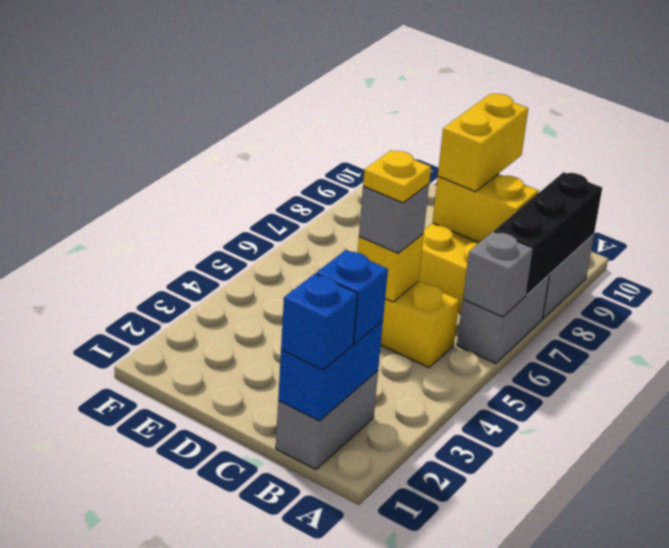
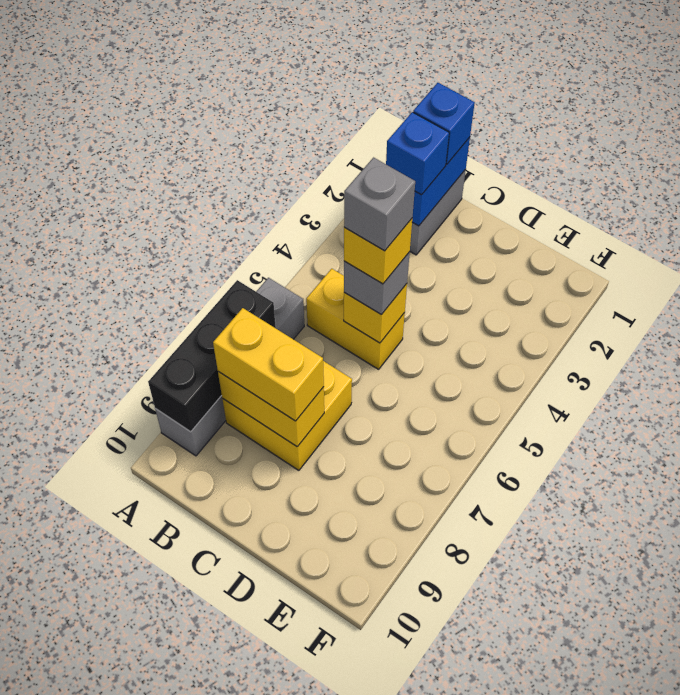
grey 1x1 brick [463,231,533,317] -> grey 1x1 brick moved to [344,158,415,251]
yellow 1x1 plate [363,150,431,203] -> yellow 1x1 brick [344,219,412,284]
yellow 1x2 brick [438,94,528,192] -> yellow 1x2 brick turned to [213,308,324,421]

